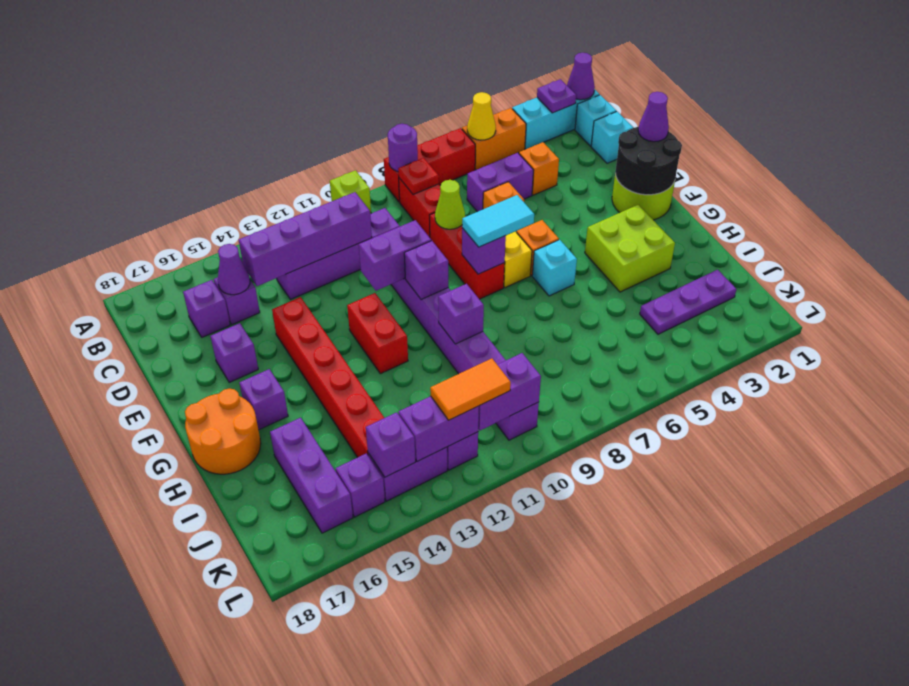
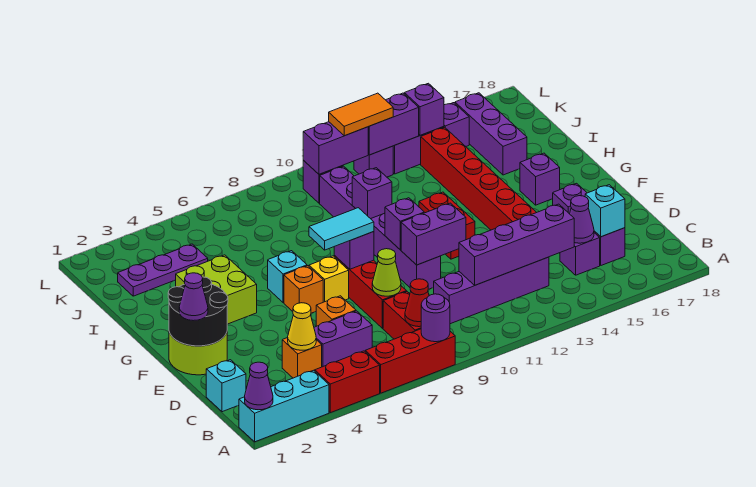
purple 1x1 plate [537,79,576,113] -> none
orange 1x2 brick [462,108,526,170] -> red 1x2 brick [315,351,380,413]
yellow 1x1 cone [467,92,496,140] -> yellow 1x1 cone moved to [288,303,316,350]
lime 1x1 brick [330,170,371,214] -> none
cyan 1x1 brick [575,95,616,146] -> cyan 1x1 brick moved to [585,185,625,237]
red 1x1 plate [398,158,439,195] -> red 1x1 cone [405,279,429,327]
orange 2x2 round brick [185,389,261,474] -> none

